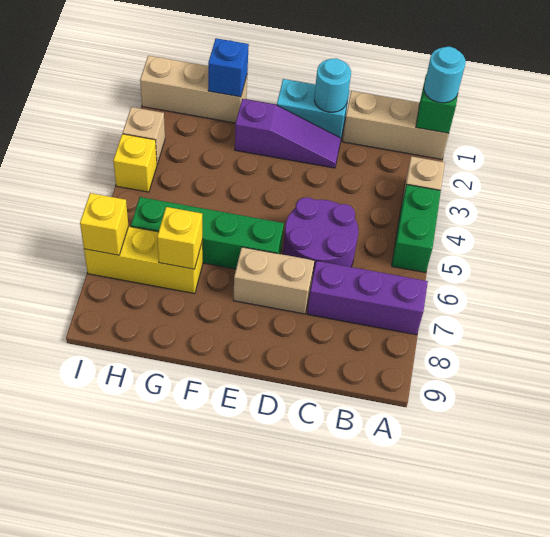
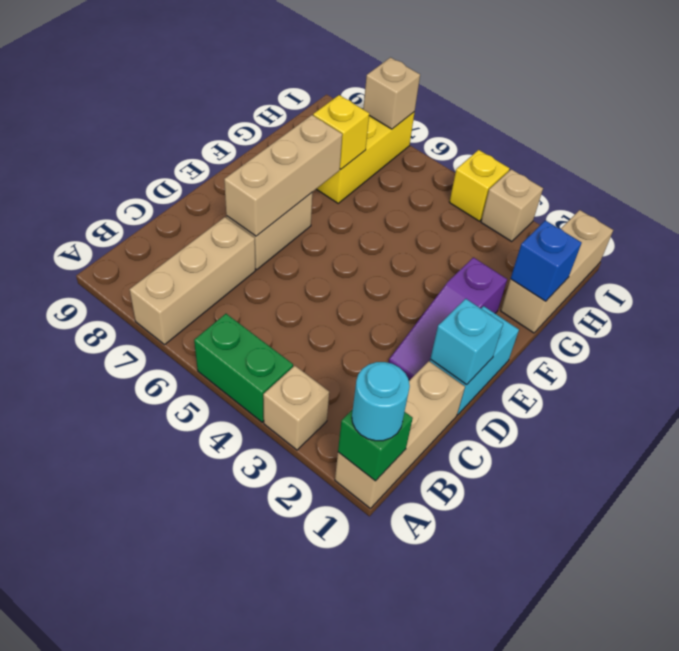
purple 1x3 brick [307,261,428,335] -> tan 1x3 brick [130,217,255,345]
purple 2x2 round brick [283,197,358,279] -> none
cyan 1x1 round brick [314,58,351,112] -> cyan 1x1 brick [430,299,503,385]
none -> tan 1x3 brick [224,115,342,236]
green 1x4 brick [131,197,284,269] -> none
yellow 1x1 brick [80,193,128,255] -> tan 1x1 brick [363,57,420,129]

